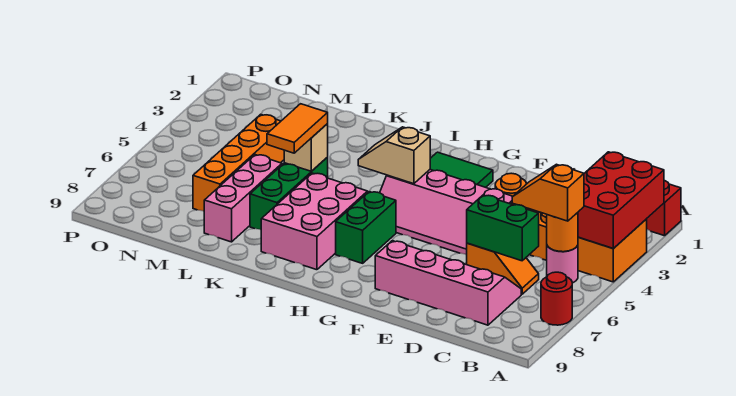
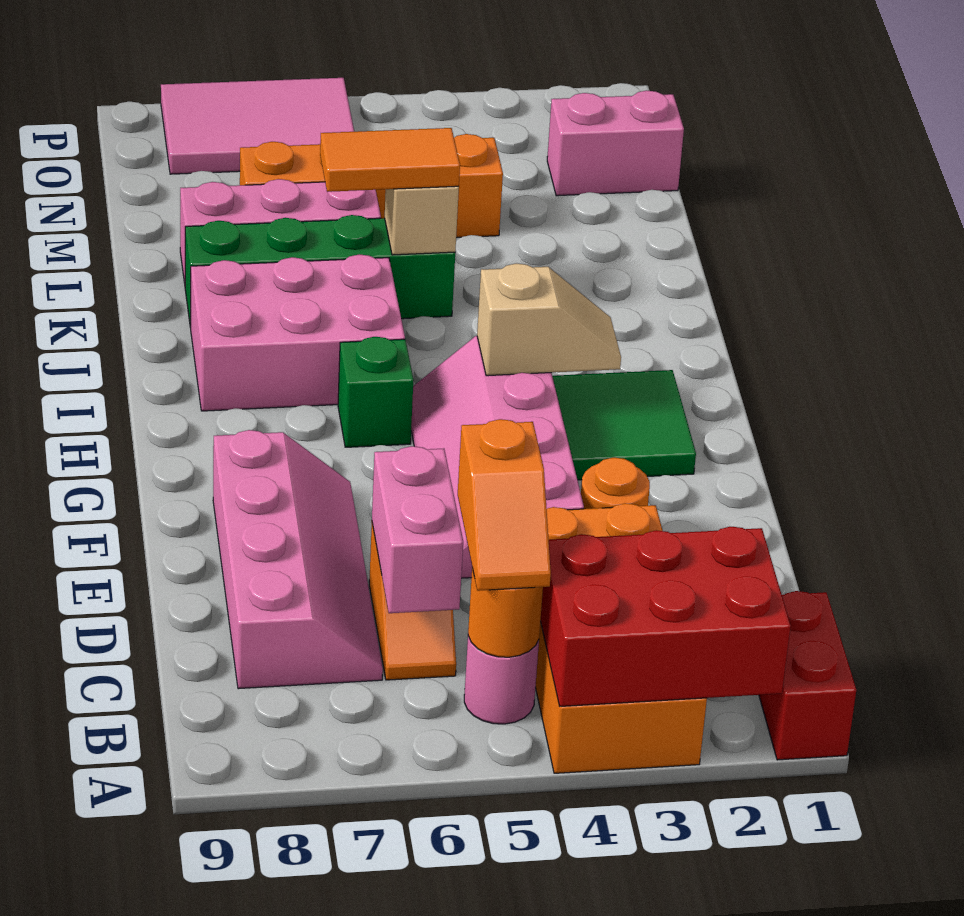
red 1x1 round brick [541,272,572,325] -> none
orange 1x2 slope [512,164,584,221] -> orange 1x2 slope turned to [458,419,551,591]
green 1x2 brick [467,195,539,261] -> pink 1x2 brick [372,446,463,613]
tan 1x2 slope [358,127,430,184] -> tan 1x2 slope turned to [477,263,621,376]
green 1x2 brick [336,192,396,263] -> green 1x1 brick [338,337,413,447]
green 1x3 brick [250,157,328,230] -> green 1x4 brick [185,215,455,328]
none -> pink 1x2 brick [547,90,684,196]
none -> pink 2x3 tile [161,78,354,174]

